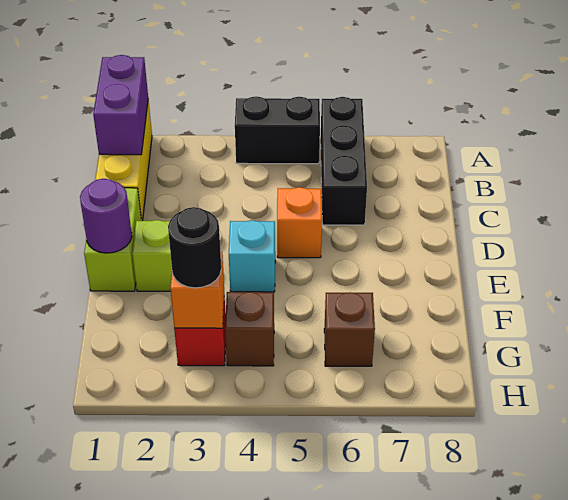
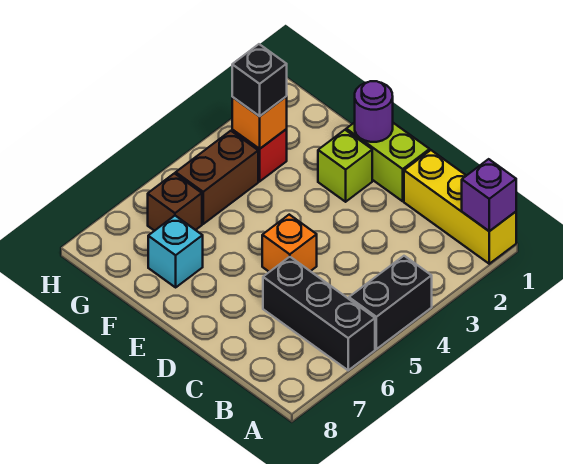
purple 1x2 brick [93,55,148,155] -> purple 1x1 brick [462,159,516,231]
cyan 1x1 brick [229,220,275,292] -> cyan 1x1 brick moved to [148,216,203,287]
black 1x1 round brick [168,207,221,288] -> black 1x1 brick [232,44,287,116]
brown 1x1 brick [225,292,274,366] -> brown 1x2 brick [176,131,258,224]

